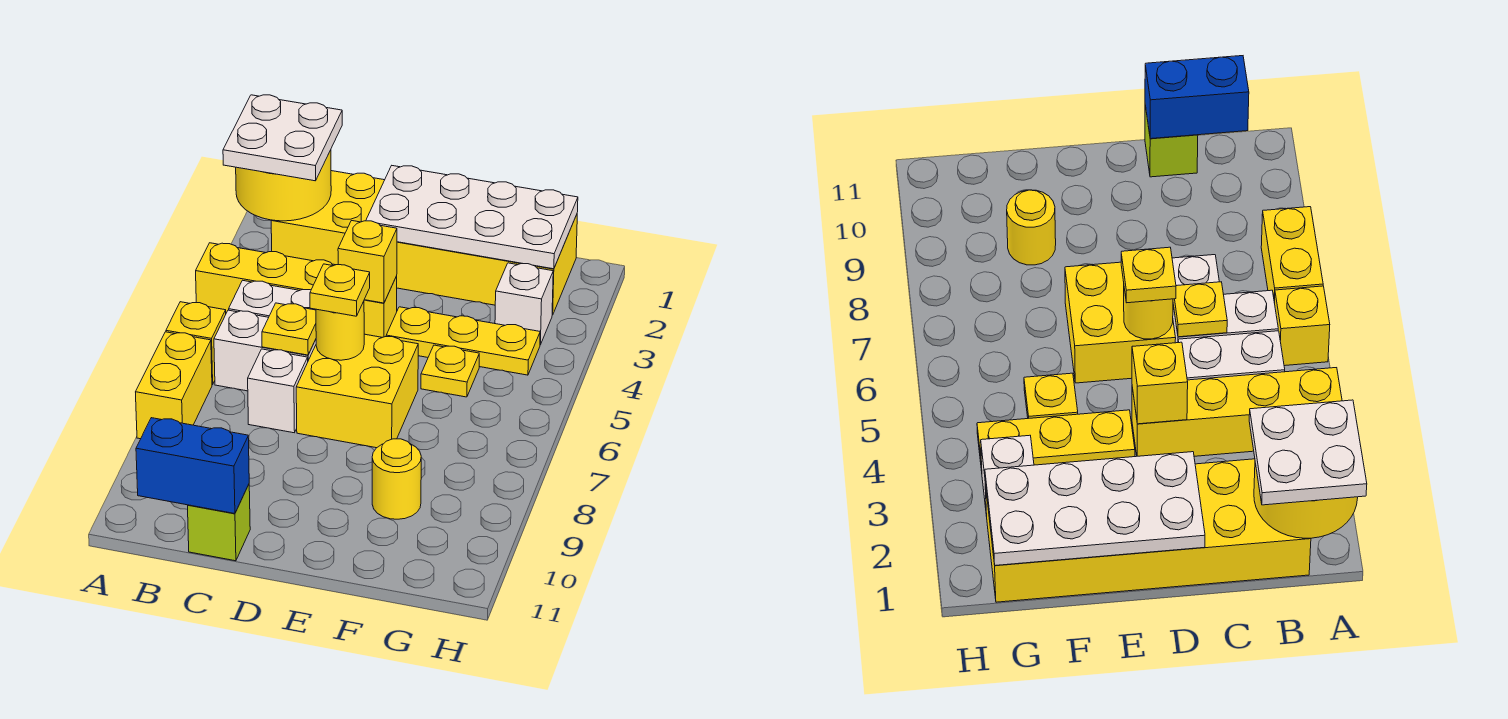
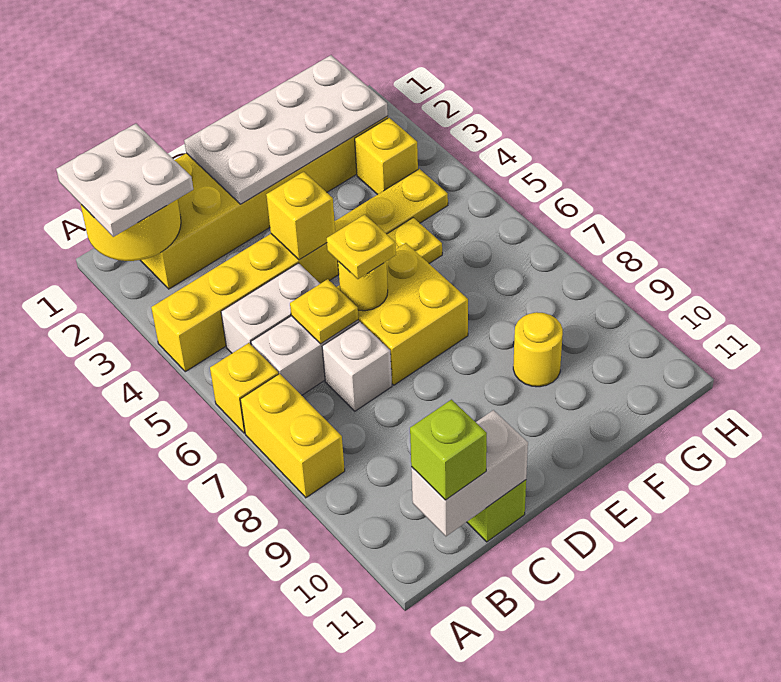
blue 1x2 brick [136,418,249,514] -> white 1x2 brick [411,410,528,536]
none -> lime 1x1 brick [410,400,487,500]
white 1x1 brick [495,263,553,345] -> yellow 1x1 brick [355,118,418,195]

